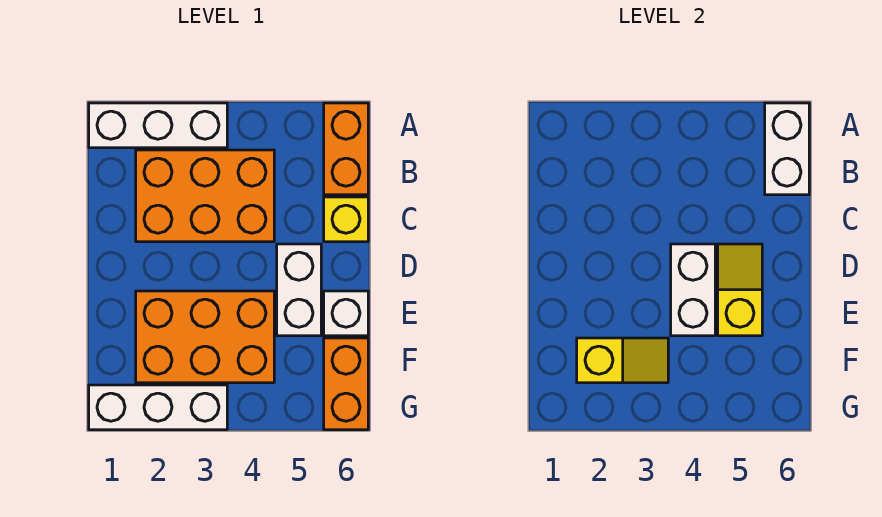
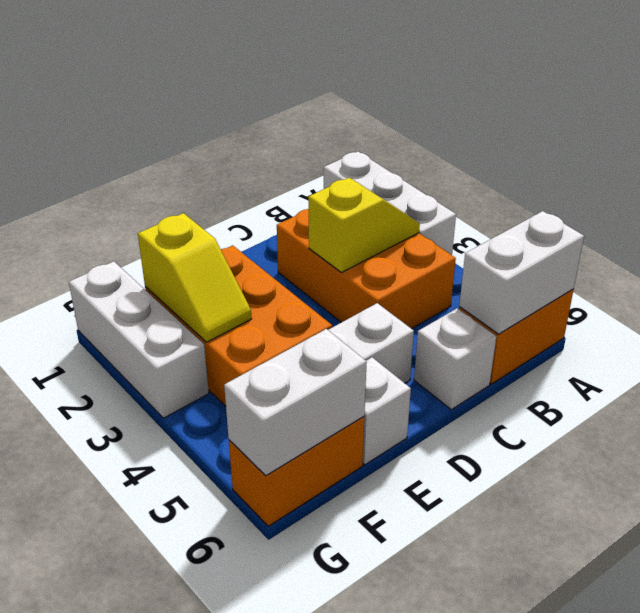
yellow 1x1 brick [324,197,368,242] -> white 1x1 brick [414,308,496,410]
white 1x2 brick [671,244,715,336] -> white 1x2 brick moved to [224,329,367,476]
yellow 1x2 slope [718,244,762,336] -> yellow 1x2 slope moved to [308,177,420,273]

